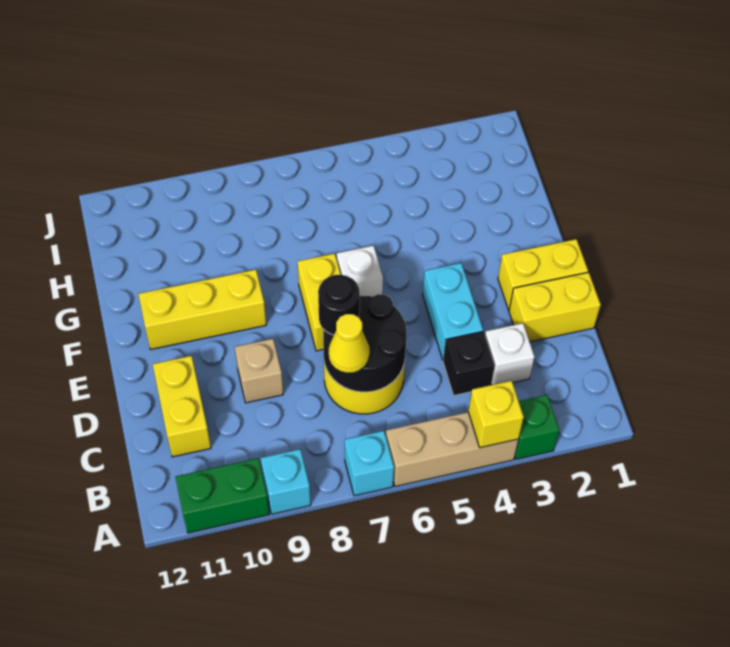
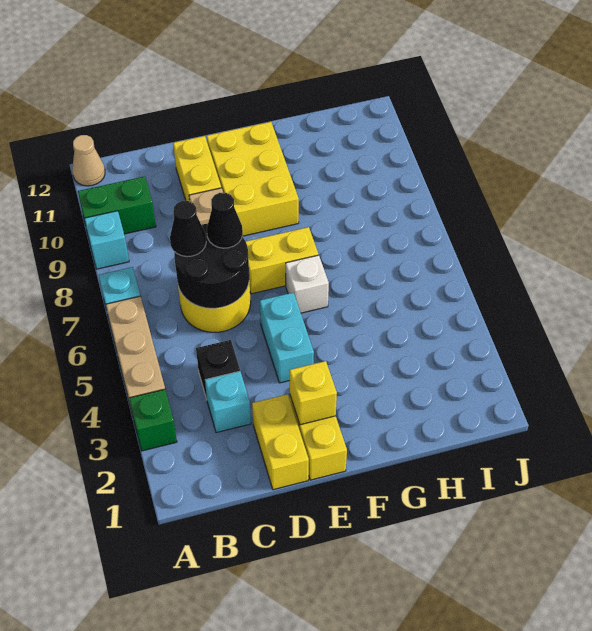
yellow 1x1 brick [468,381,524,448] -> yellow 1x1 brick moved to [289,361,337,425]
green 1x2 brick [176,458,269,533] -> green 1x2 brick turned to [78,176,156,234]
none -> tan 1x1 cone [72,135,105,186]
white 1x1 brick [485,323,534,385] -> cyan 1x1 brick [205,371,251,433]
yellow 1x1 cone [329,314,370,373] -> black 1x1 cone [170,201,206,257]
yellow 1x2 brick [153,356,211,457] -> yellow 1x2 brick turned to [173,136,221,201]
cyan 1x2 brick [423,263,483,360] -> cyan 1x2 brick turned to [260,293,314,383]
black 1x1 round brick [318,275,360,335] -> black 1x1 cone [207,193,243,248]
yellow 1x3 brick [138,270,266,349] -> yellow 2x3 brick [207,122,299,236]

